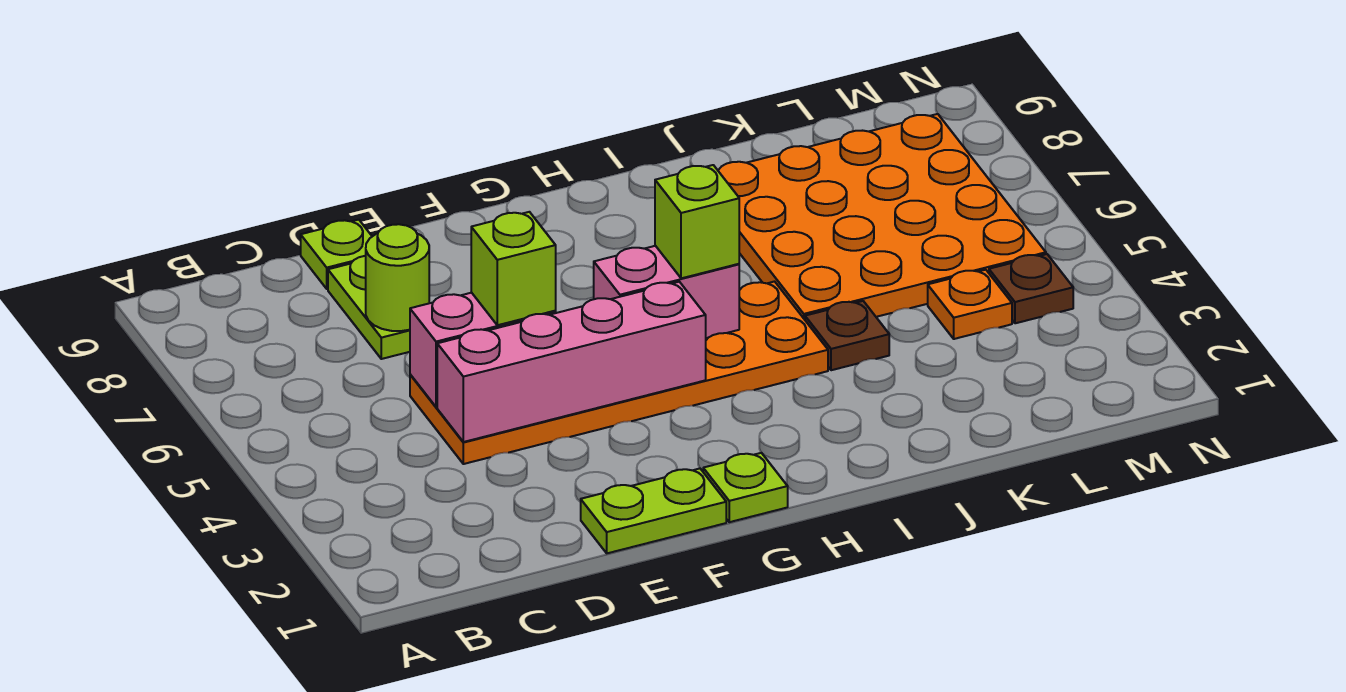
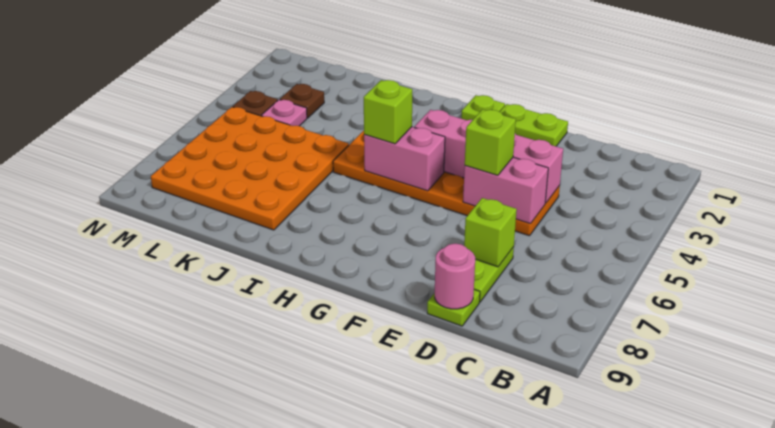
lime 1x1 round brick [366,224,429,331] -> lime 1x1 brick [464,198,517,267]
none -> pink 1x1 round brick [435,244,476,309]
brown 1x1 plate [805,301,889,370] -> brown 1x1 plate moved to [280,84,324,118]
orange 1x1 plate [928,270,1012,339] -> pink 1x1 plate [261,100,307,126]

